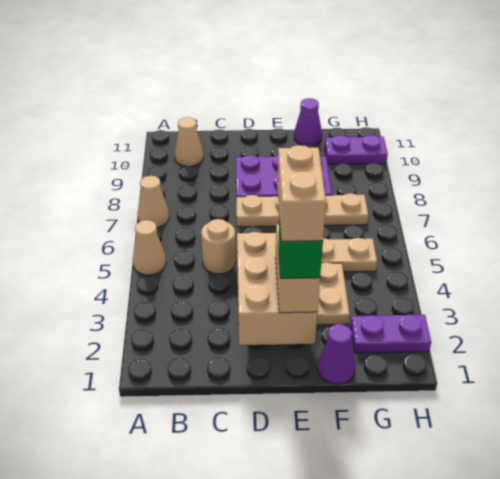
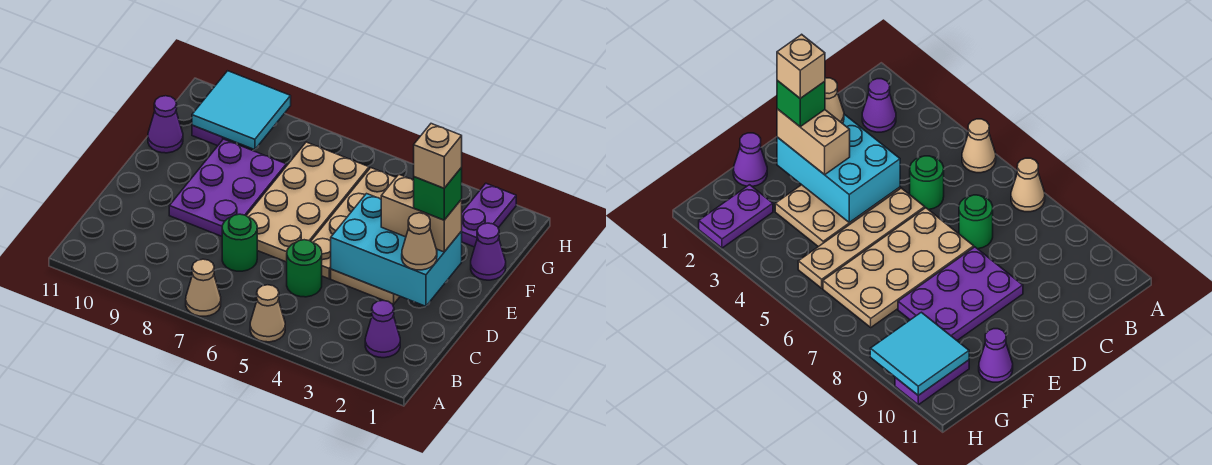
none -> purple 1x1 cone [365,300,400,358]
tan 1x1 cone [175,117,204,166] -> tan 1x1 cone moved to [402,213,437,270]
tan 1x1 round brick [201,219,236,274] -> green 1x1 round brick [287,240,322,297]
none -> green 1x1 round brick [222,214,257,271]
tan 2x3 brick [237,232,317,345] -> cyan 2x3 brick [331,194,462,306]
tan 1x4 plate [236,193,368,227] -> tan 2x4 plate [247,142,369,262]
tan 1x2 brick [277,145,326,241] -> tan 1x1 brick [414,124,462,188]
none -> cyan 2x2 tile [192,71,291,150]

